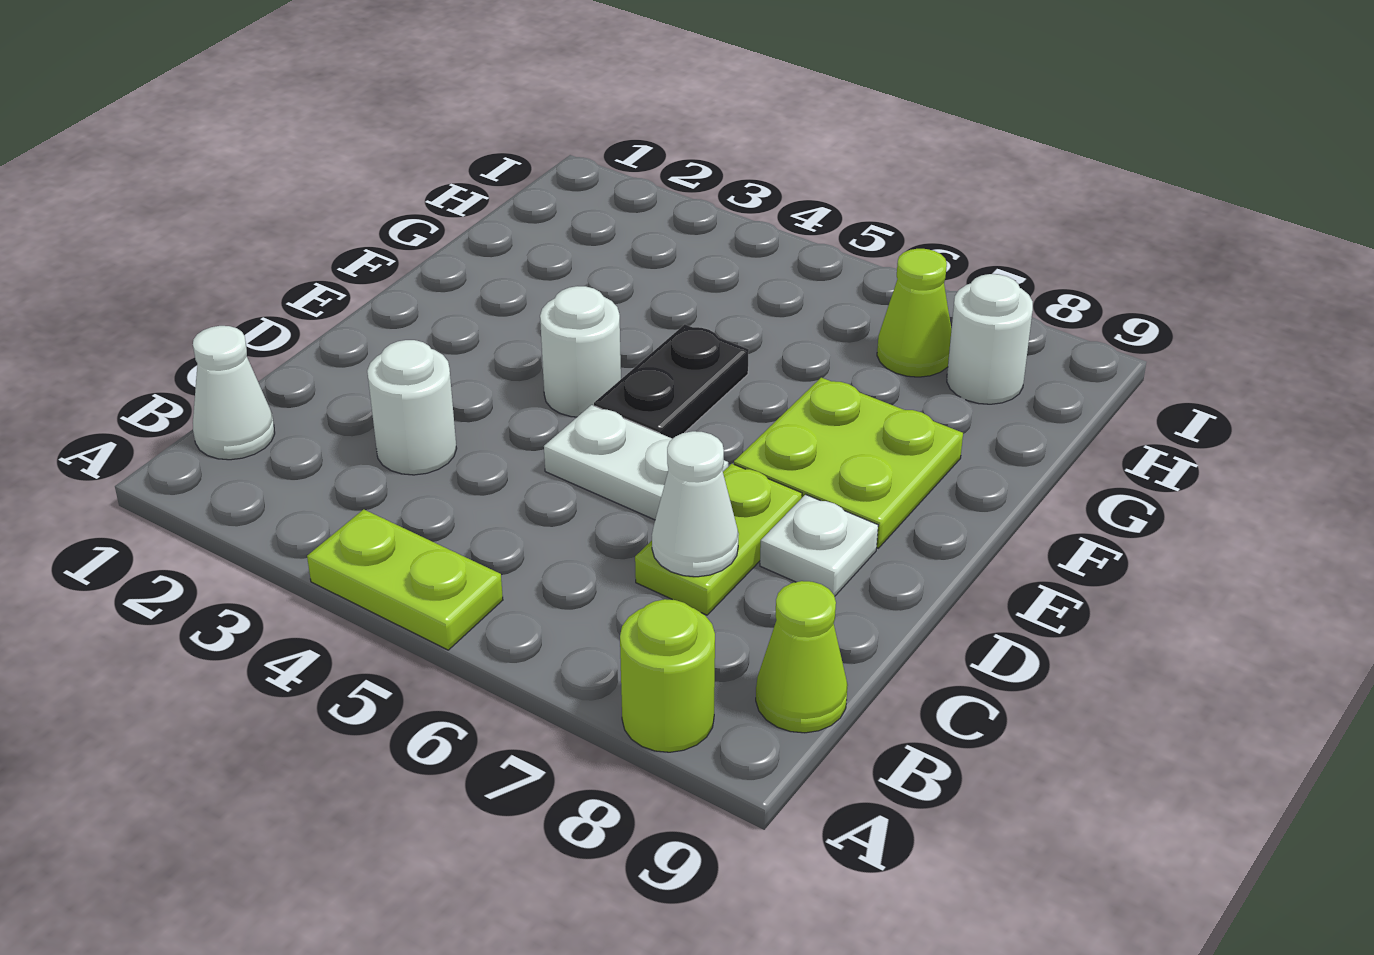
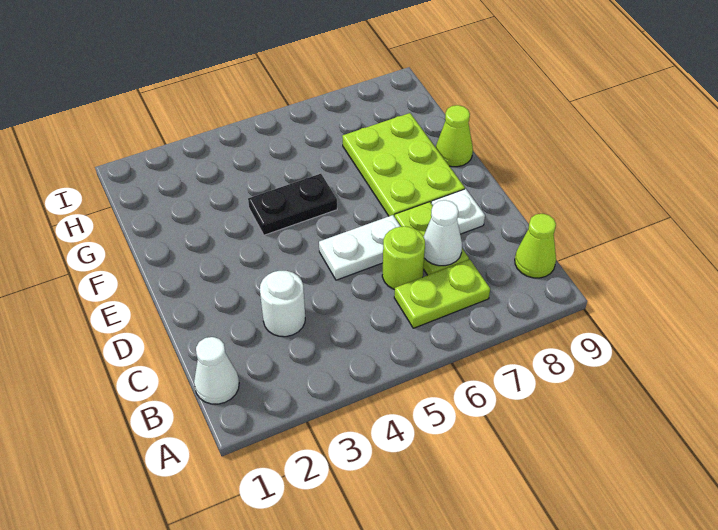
lime 1x2 plate [307,509,503,650] -> lime 1x2 plate moved to [394,259,490,328]
lime 1x1 round brick [620,599,715,752] -> lime 1x1 round brick moved to [382,226,425,290]
white 1x1 round brick [540,286,621,417] -> none
black 1x2 plate [594,324,749,439] -> black 1x2 plate turned to [248,174,337,235]
lime 2x2 plate [734,378,963,548] -> lime 2x3 plate [342,113,465,217]
lime 1x1 cone [877,249,951,377] -> lime 1x1 cone moved to [436,105,473,167]
white 1x1 round brick [947,274,1033,404] -> none

